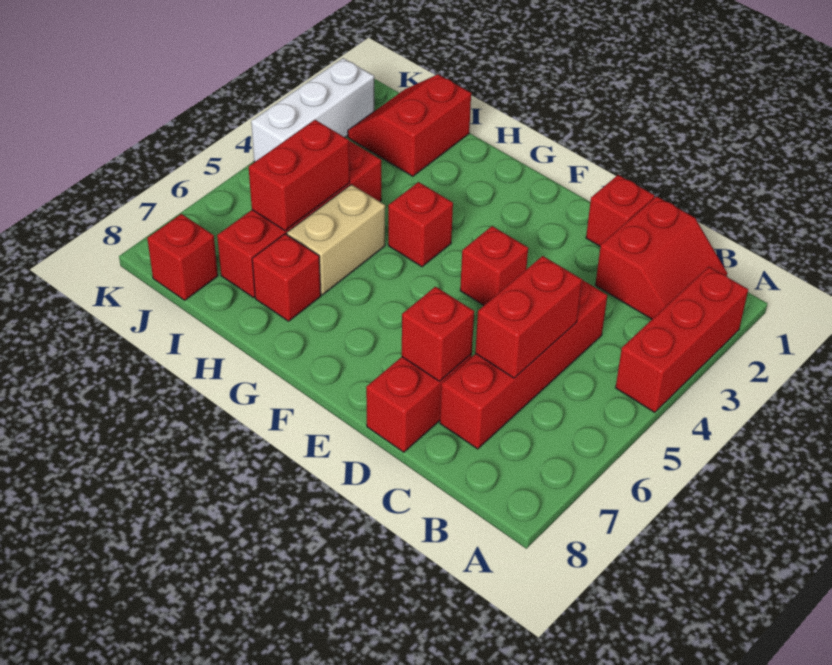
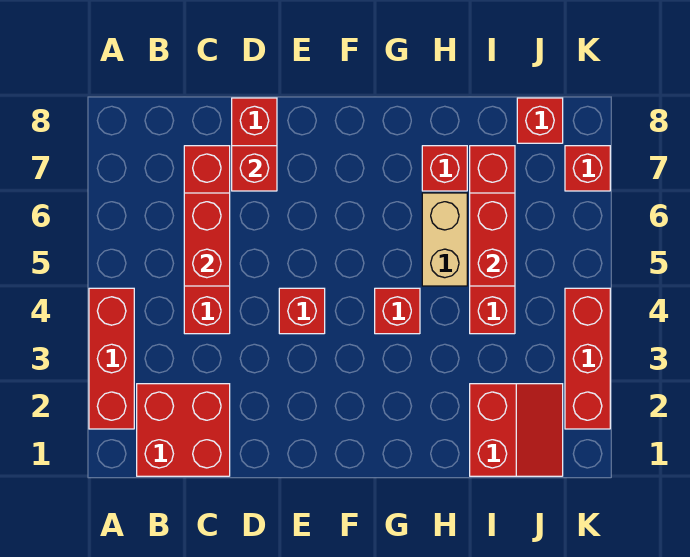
red 2x2 slope [595,196,727,319] -> red 2x2 brick [137,384,230,476]
red 1x1 brick [586,175,655,246] -> red 1x1 brick moved to [565,146,610,191]
white 1x3 brick [251,58,374,162] -> red 1x3 brick [565,288,610,429]

